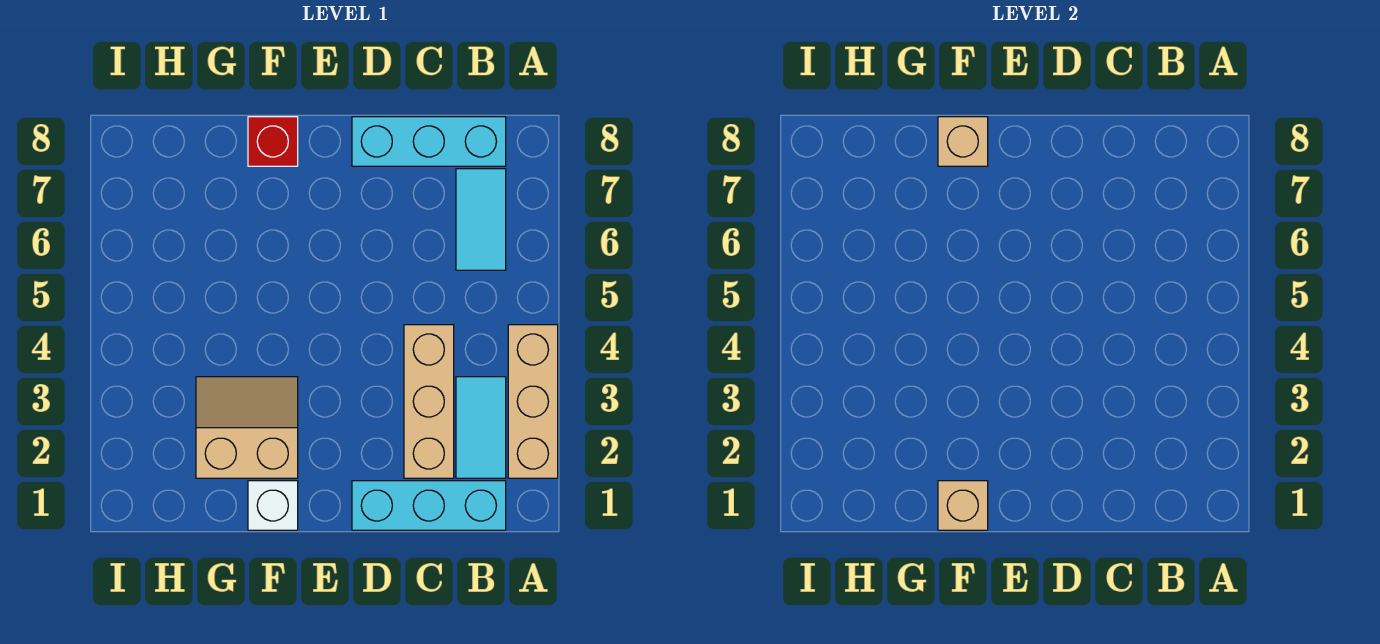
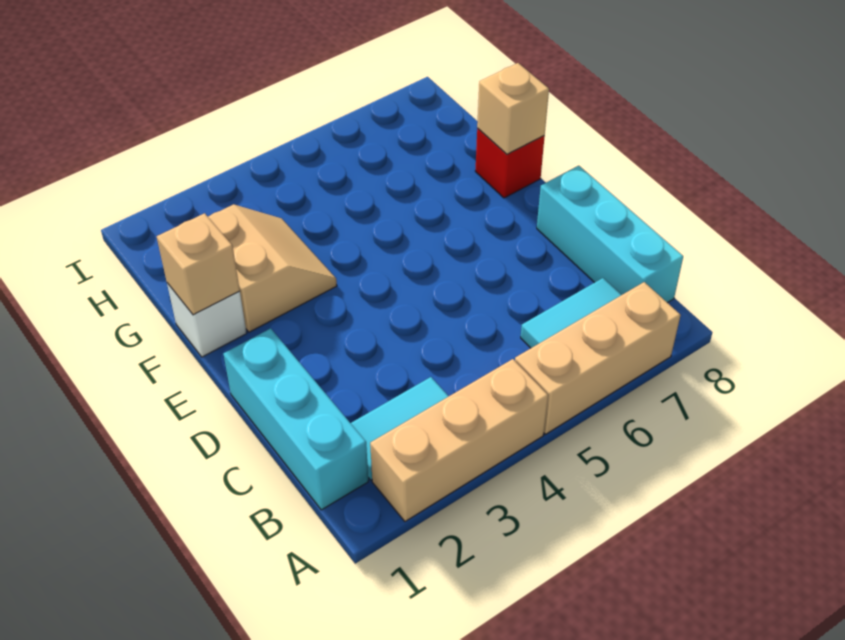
tan 1x3 brick [404,325,454,478] -> tan 1x3 brick moved to [515,282,681,434]

